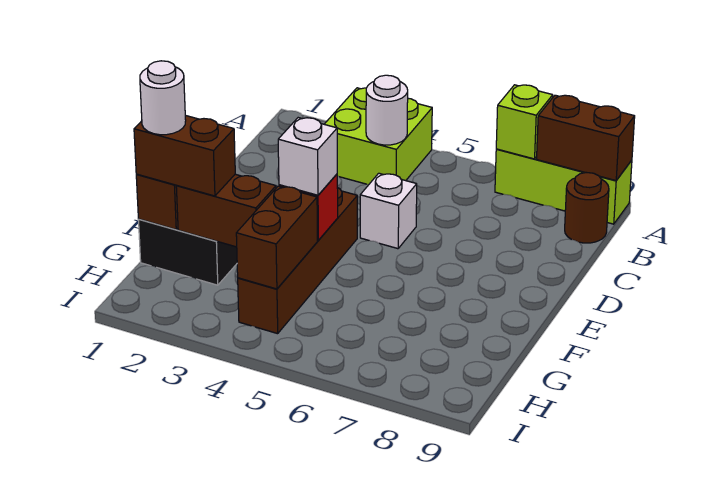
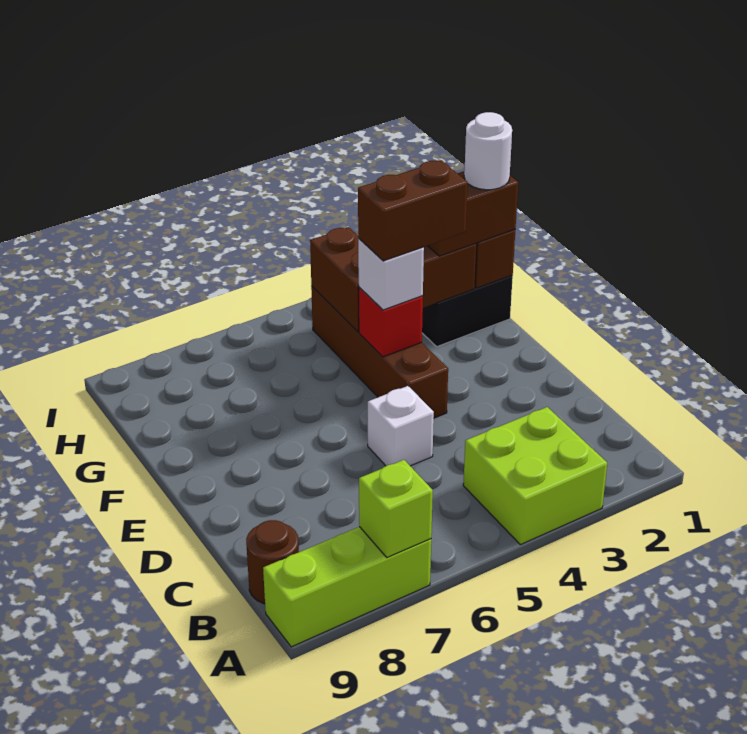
brown 1x2 brick [537,95,635,181] -> brown 1x2 brick moved to [358,160,468,261]
white 1x1 round brick [366,75,408,145] -> none

